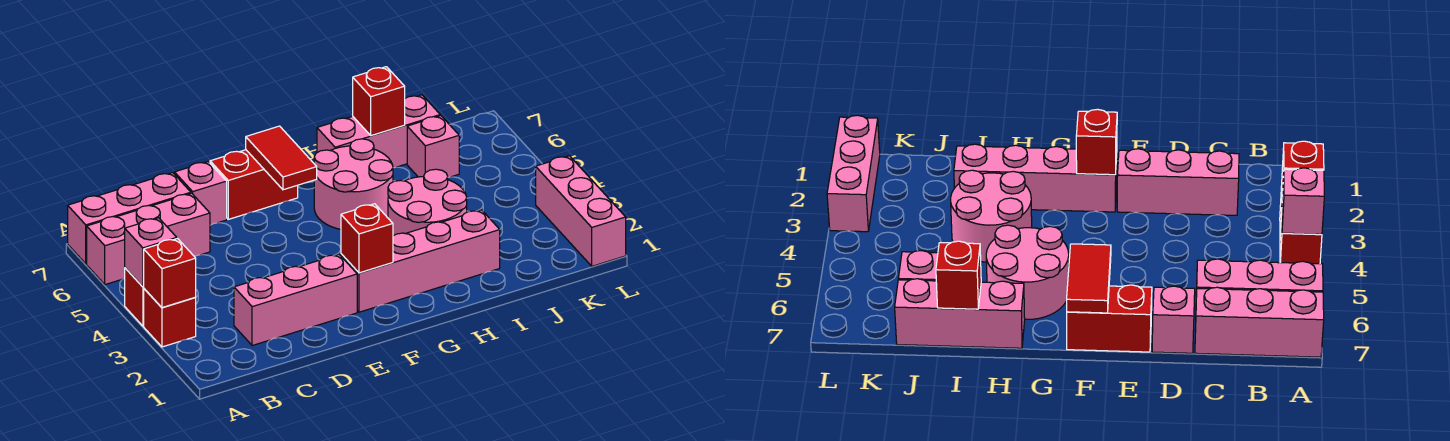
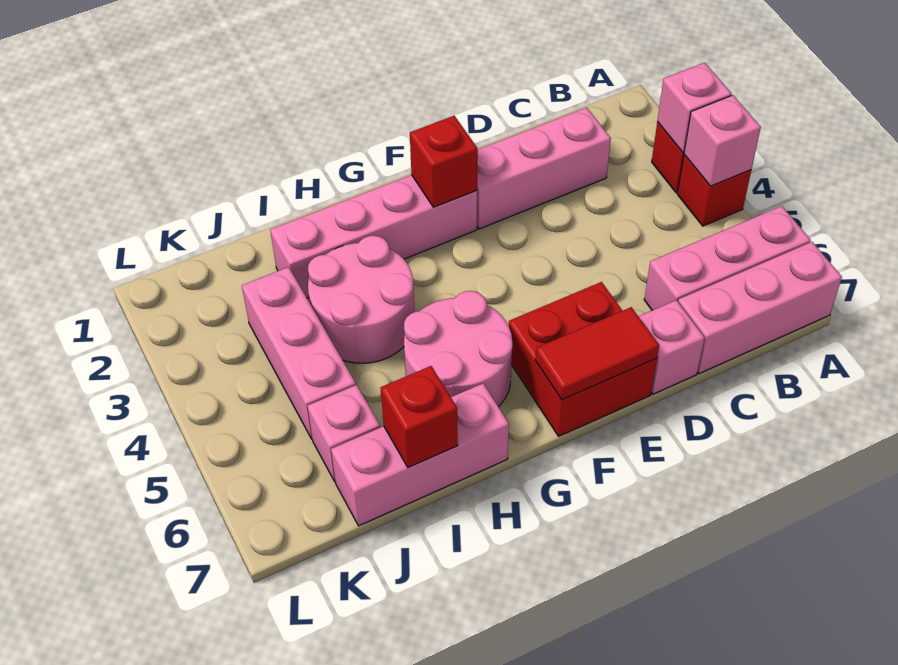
red 1x1 brick [144,239,196,308] -> pink 1x1 brick [657,63,732,152]
red 1x2 brick [210,150,298,219] -> red 2x2 brick [509,282,657,436]
red 1x2 tile [246,126,317,190] -> red 1x2 tile turned to [535,307,659,400]
pink 1x3 brick [536,156,626,266] -> pink 1x3 brick moved to [242,267,356,439]

